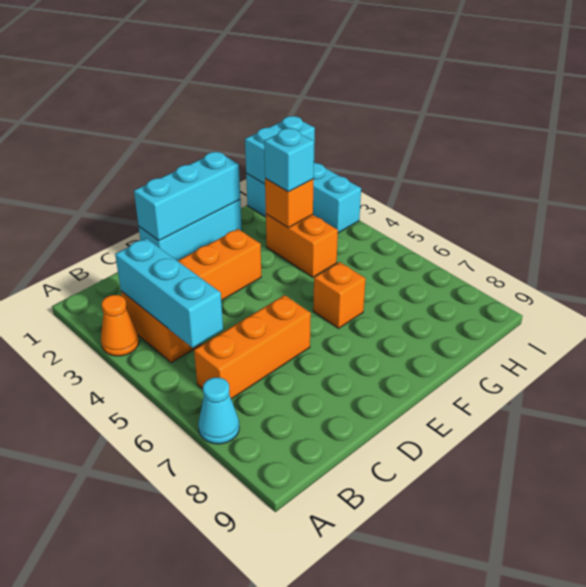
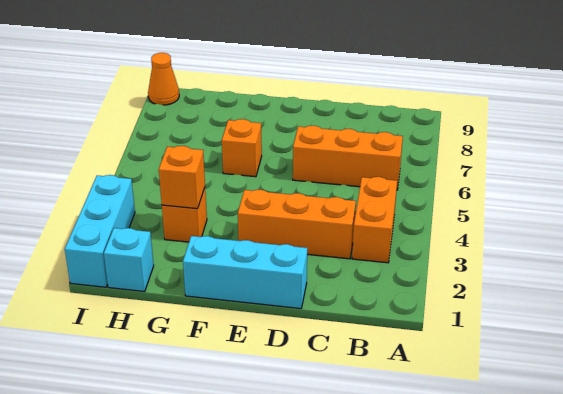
orange 1x1 cone [101,295,139,356] -> orange 1x1 cone moved to [148,53,179,105]
cyan 1x1 cone [198,377,239,444] -> none
cyan 1x3 brick [115,238,223,348] -> none
cyan 1x3 brick [134,152,240,241] -> none
orange 1x2 brick [266,214,338,277] -> orange 1x1 brick [162,188,207,242]
cyan 1x1 brick [264,128,314,192] -> none
cyan 1x2 brick [245,116,315,184] -> none

